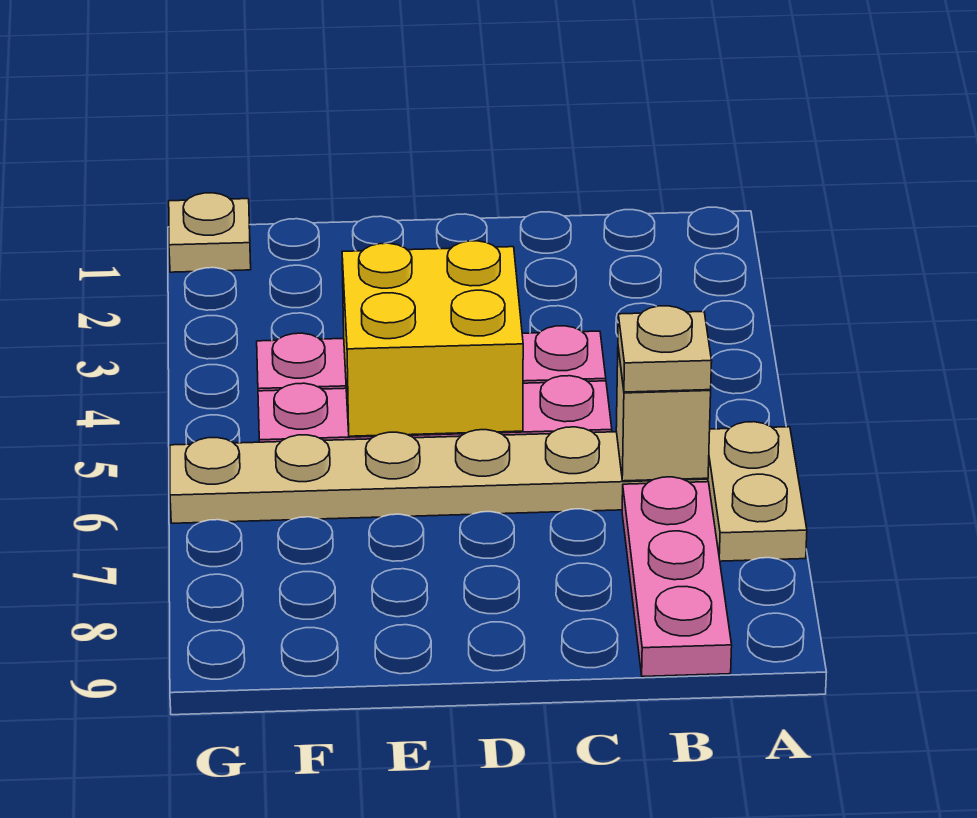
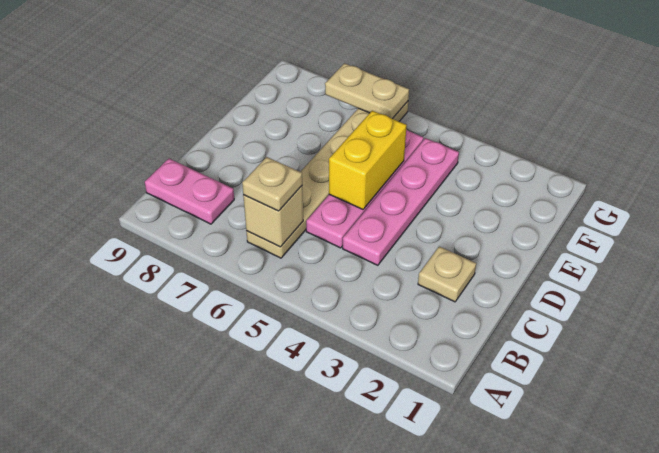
tan 1x2 plate [708,422,807,561] -> tan 1x2 plate moved to [325,63,409,119]
pink 1x3 plate [622,477,732,677] -> pink 1x2 plate [145,159,234,224]
yellow 2x2 brick [342,241,523,436] -> yellow 1x2 brick [329,111,407,209]
tan 1x1 plate [169,193,251,272] -> tan 1x1 plate moved to [418,246,476,302]

